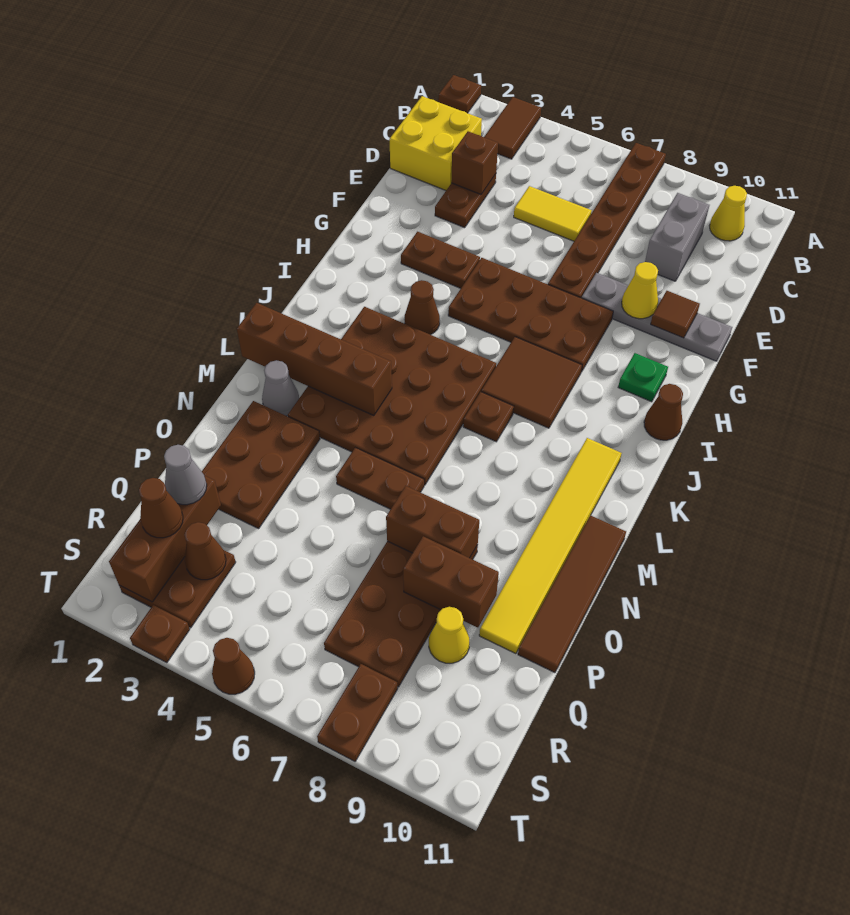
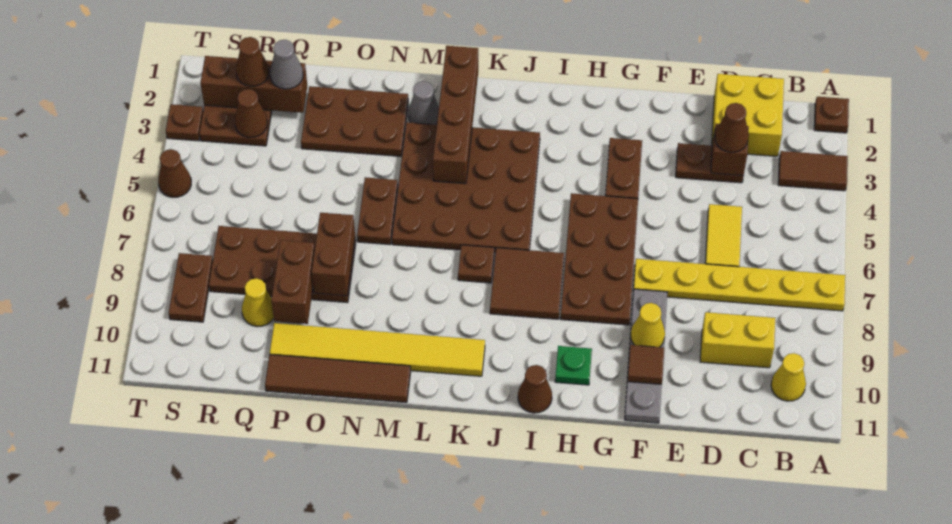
brown 1x6 plate [548,143,666,298] -> yellow 1x6 plate [633,259,845,311]
grey 1x2 brick [645,193,709,281] -> yellow 1x2 brick [700,312,775,368]
brown 1x1 cone [404,280,440,335] -> brown 1x1 cone moved to [715,103,749,152]
brown 1x2 plate [317,664,398,761] -> brown 1x2 plate turned to [169,253,213,322]

